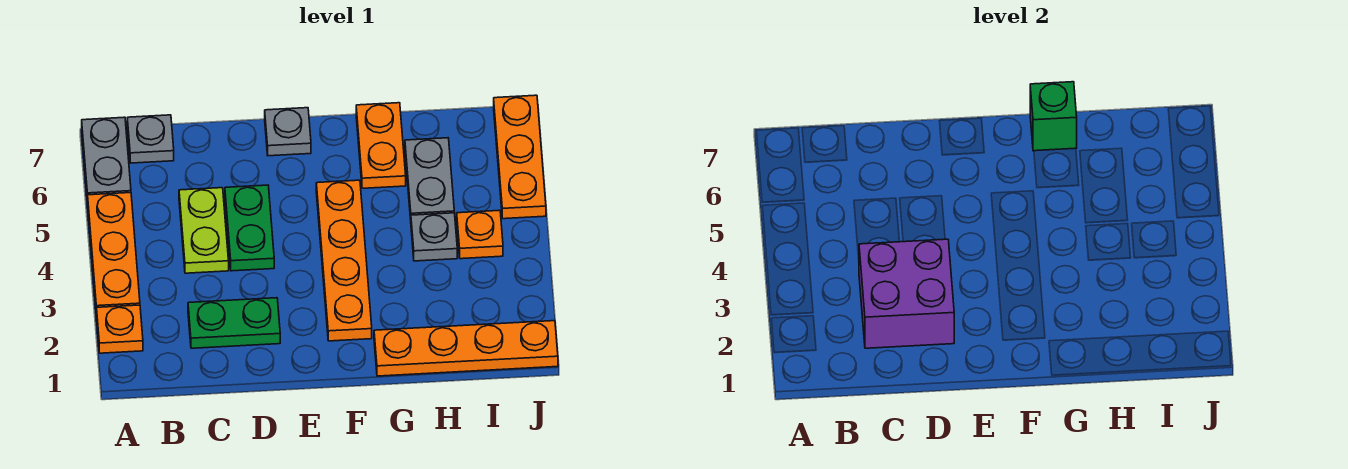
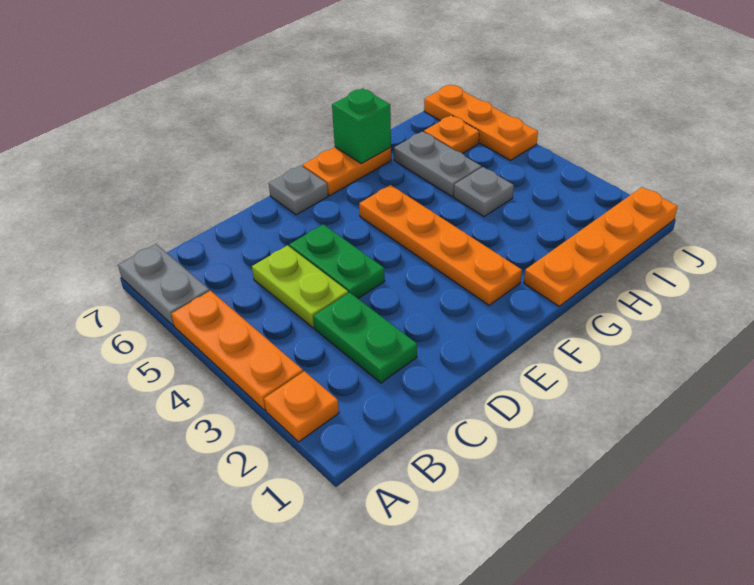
grey 1x1 plate [127,115,174,163] -> none
green 1x2 plate [188,298,280,348] -> green 1x2 plate turned to [313,293,417,383]
purple 2x2 brick [859,239,954,348] -> none
orange 1x2 plate [356,103,406,188] -> orange 1x2 plate turned to [302,147,391,195]
orange 1x1 plate [457,210,503,259] -> orange 1x1 plate moved to [424,115,479,154]

